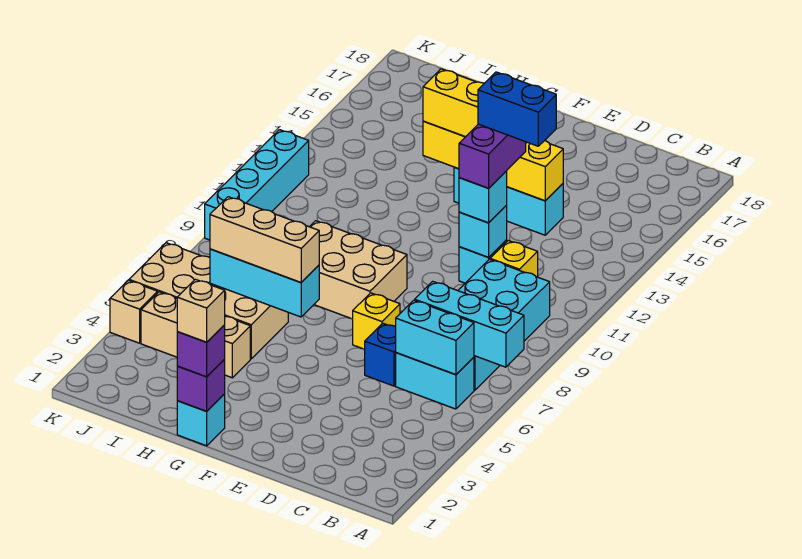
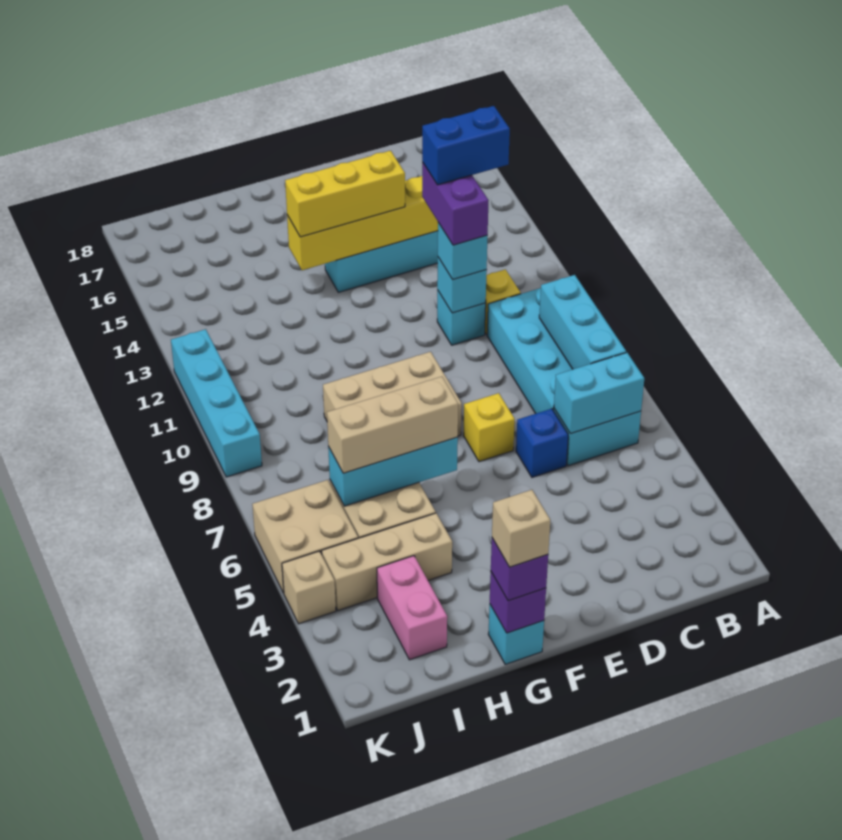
cyan 1x3 brick [415,281,524,367] -> cyan 1x3 brick turned to [539,275,626,369]
none -> pink 1x2 brick [377,556,447,660]

